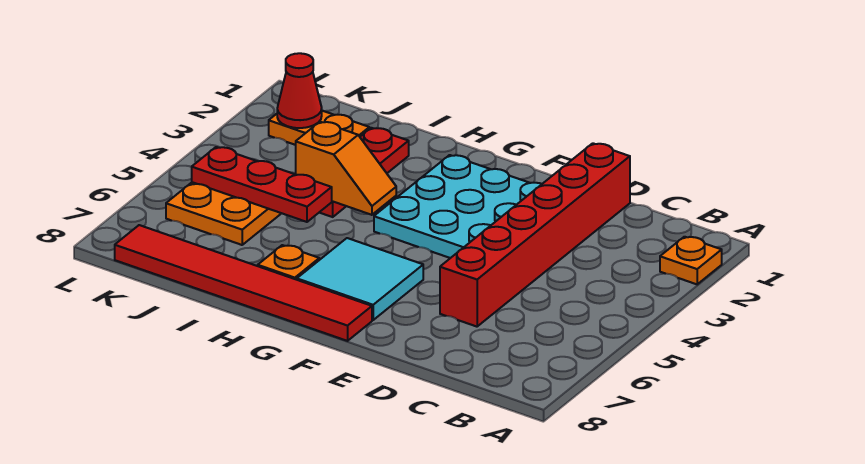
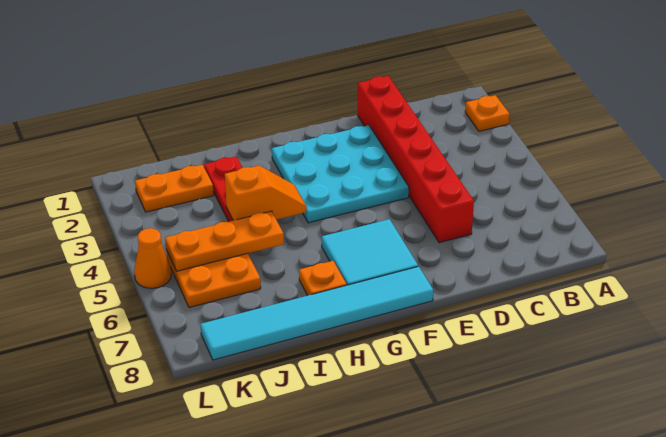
red 1x6 tile [115,225,372,341] -> cyan 1x6 tile [200,266,433,360]
red 1x3 plate [192,147,332,222] -> orange 1x3 plate [165,211,284,271]
red 1x1 cone [277,53,322,128] -> none
none -> orange 1x1 cone [134,228,171,288]

